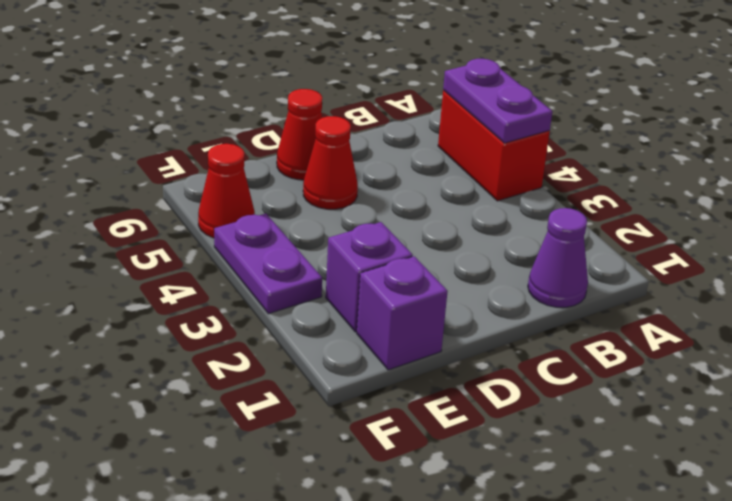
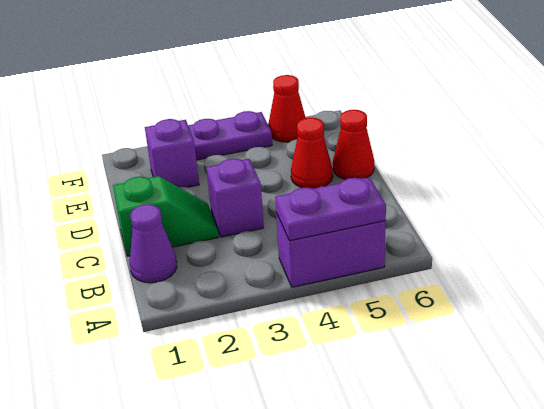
red 1x2 brick [438,90,550,201] -> purple 1x2 brick [276,213,386,287]
none -> green 1x2 slope [113,176,218,256]
purple 1x1 brick [357,256,448,370] -> purple 1x1 brick moved to [206,159,264,237]

